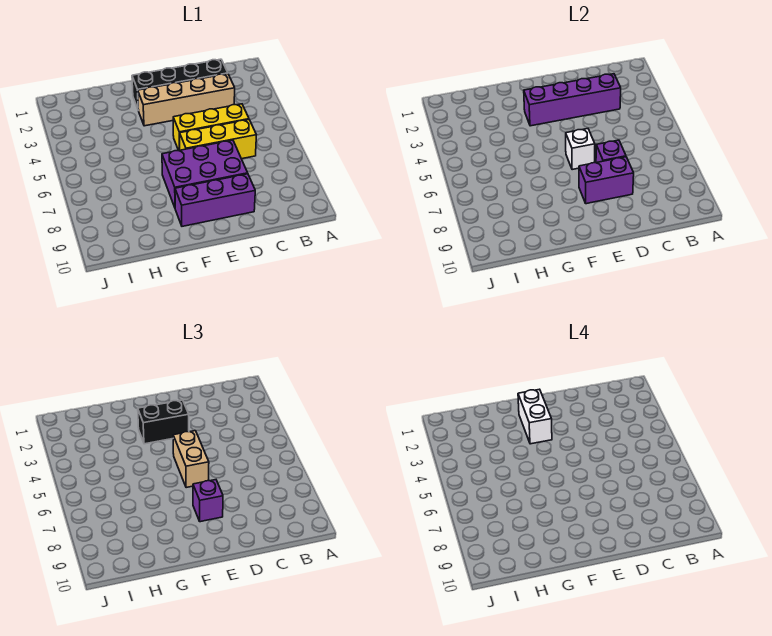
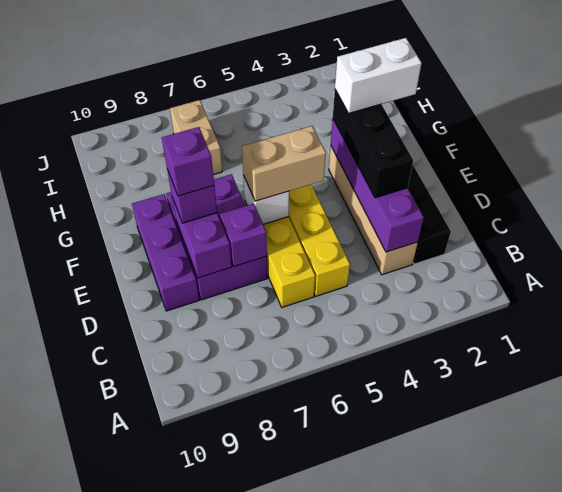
black 1x2 brick [138,400,189,444] -> black 1x3 brick [333,90,413,198]
none -> purple 1x1 brick [162,127,214,196]
none -> tan 1x2 brick [170,100,222,175]

